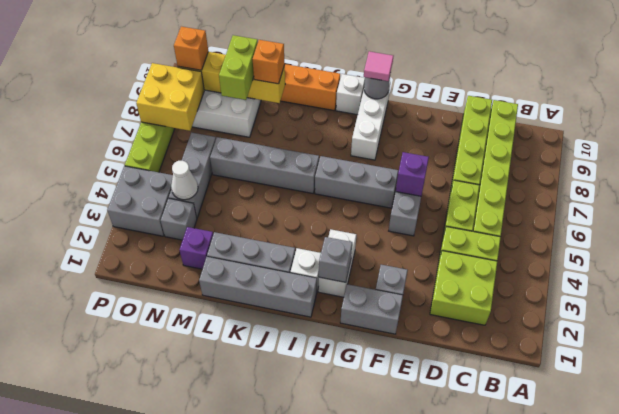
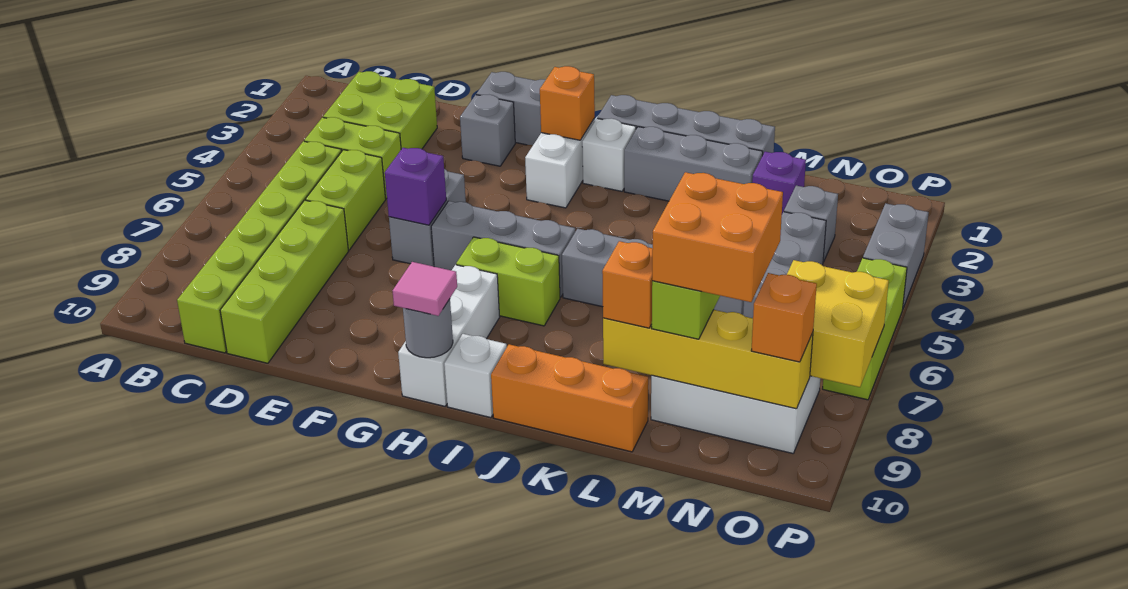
grey 1x1 brick [319,237,352,282] -> orange 1x1 brick [540,66,595,140]
none -> lime 1x2 brick [456,237,560,326]
none -> orange 2x2 brick [652,172,783,302]
white 1x1 cone [171,161,198,200] -> none
grey 2x2 brick [107,166,173,236] -> grey 1x2 brick [863,203,929,308]

